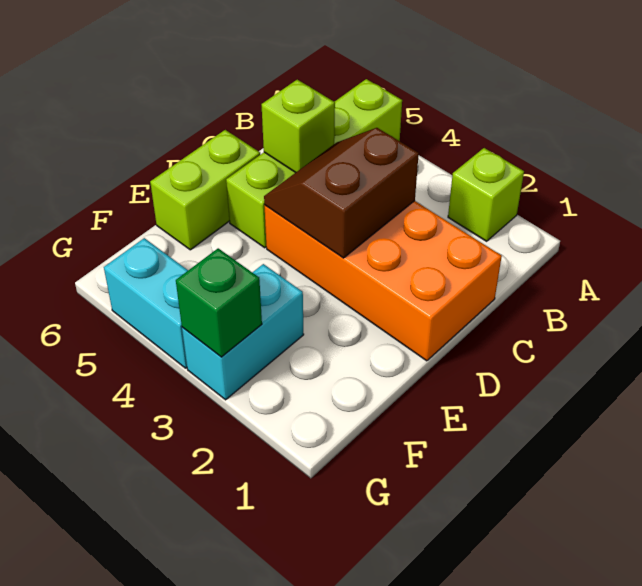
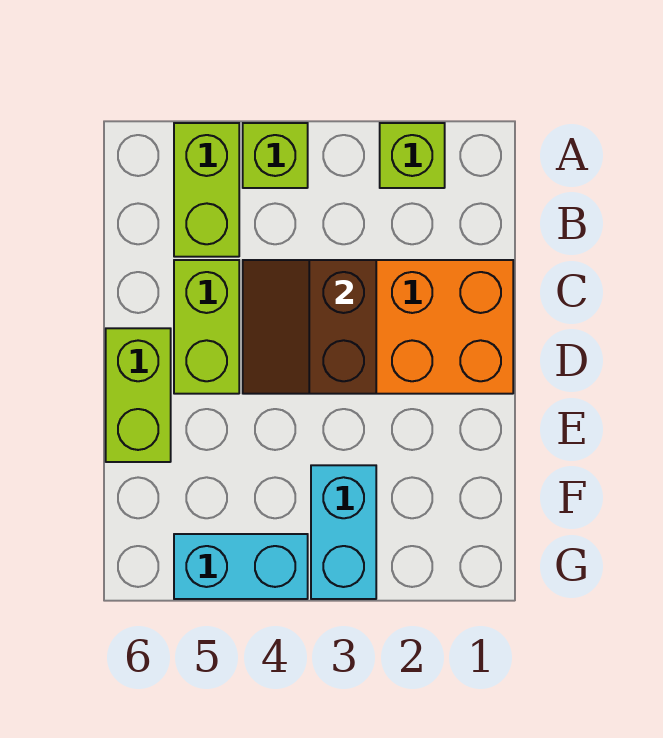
lime 1x1 brick [262,80,335,173] -> lime 1x1 brick moved to [243,123,308,188]
green 1x1 brick [176,248,262,357] -> none

